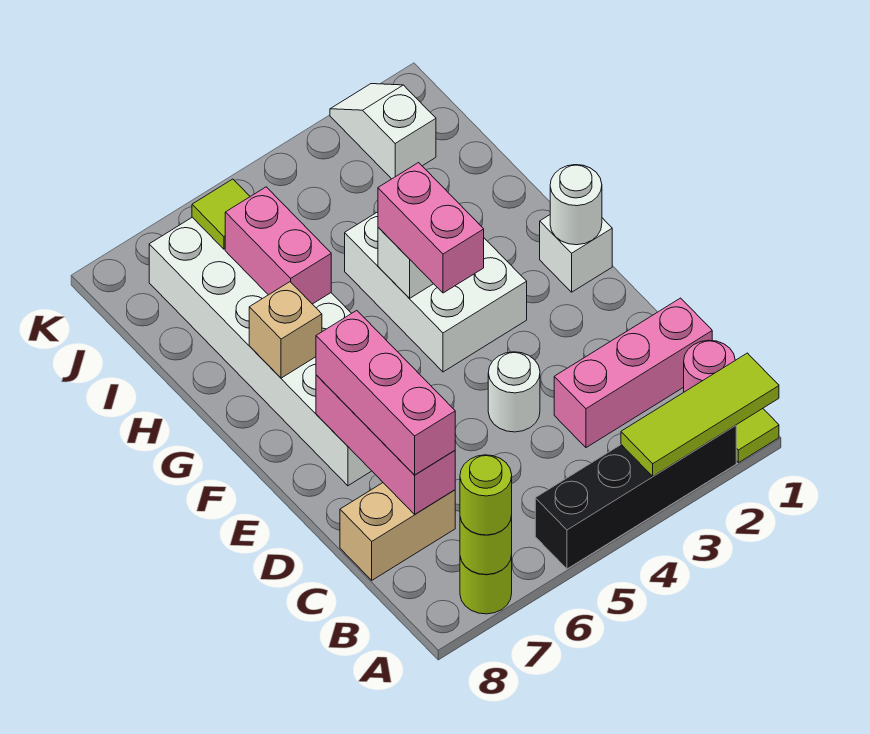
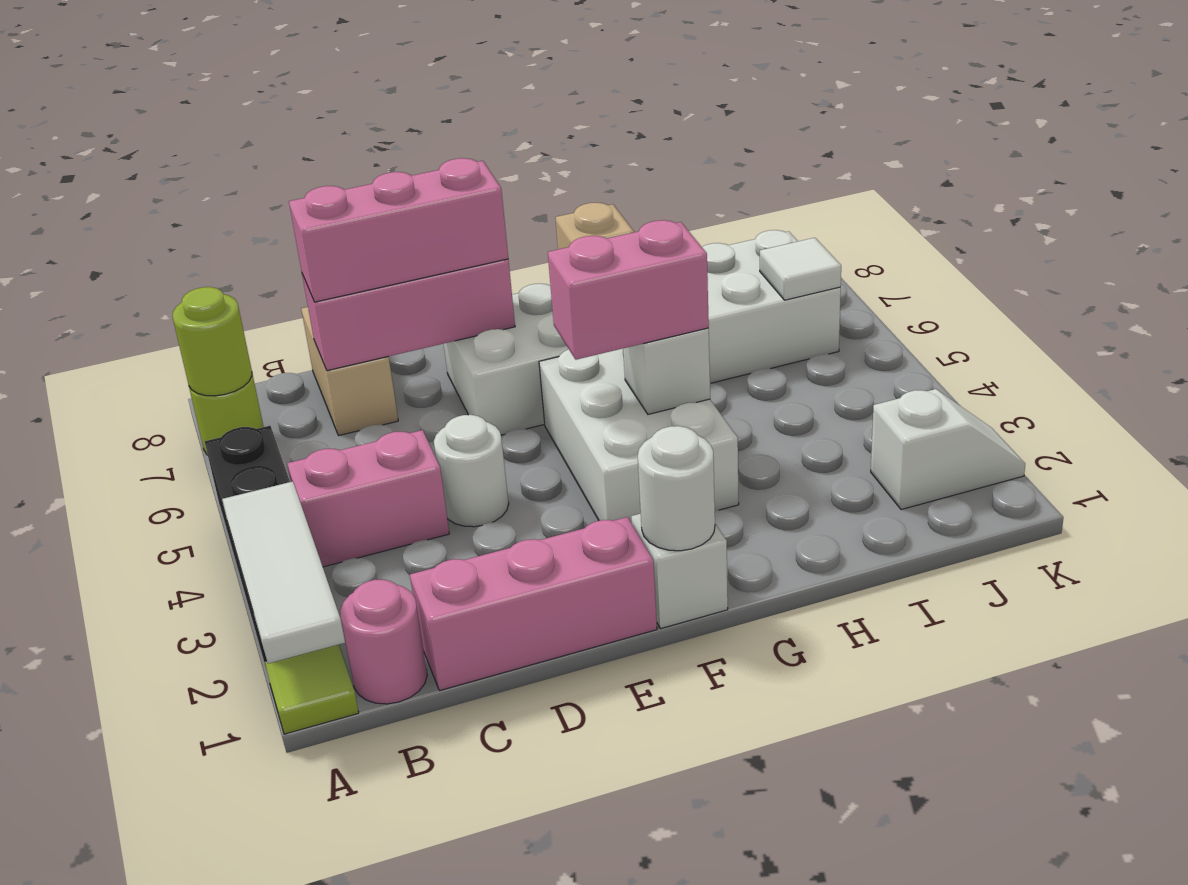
lime 1x3 tile [621,353,779,476] -> white 1x3 tile [222,482,345,663]
lime 1x1 round brick [460,455,512,535] -> none
pink 1x3 brick [554,298,712,448] -> pink 1x3 brick turned to [410,517,657,691]
white 2x3 brick [345,212,527,372] -> white 2x3 brick turned to [539,349,739,523]
pink 1x2 brick [225,187,331,304] -> pink 1x2 brick moved to [287,430,449,567]
lime 1x1 tile [192,179,250,249] -> white 1x1 tile [760,238,841,300]

